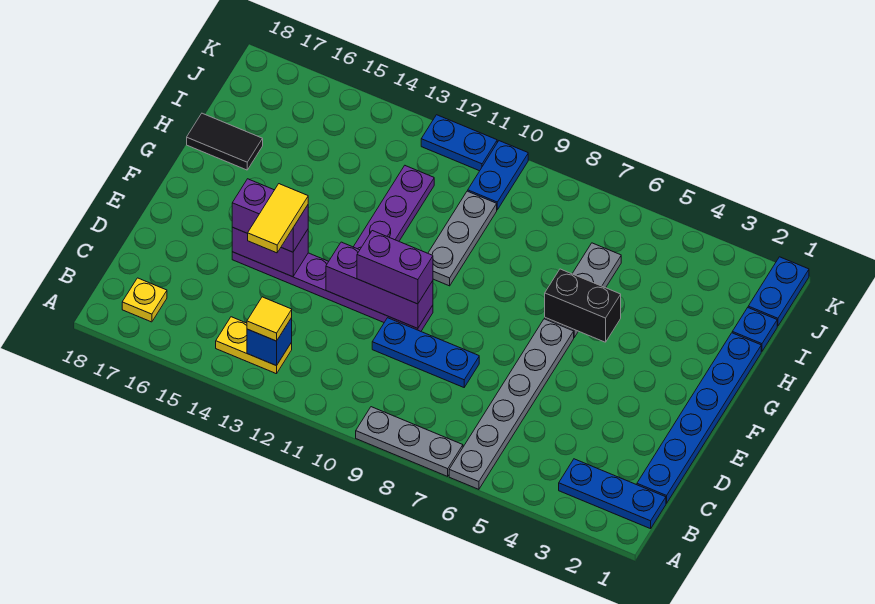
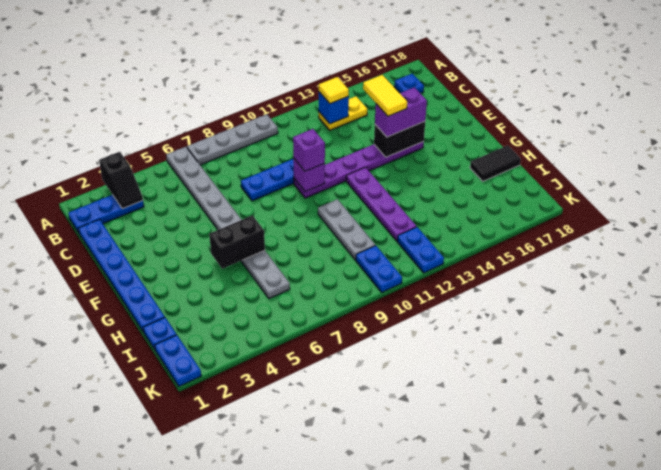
none -> black 1x2 slope [99,152,143,209]
grey 1x3 plate [356,407,463,476] -> grey 1x4 plate [187,114,278,165]
yellow 1x1 plate [122,278,167,322] -> blue 1x1 plate [394,74,424,93]
purple 1x3 brick [326,242,433,328] -> purple 1x1 brick [293,158,325,192]
purple 1x2 brick [357,231,433,304] -> purple 1x1 brick [293,129,325,171]
purple 1x2 brick [232,227,308,277] -> black 1x2 brick [374,121,425,157]
blue 1x2 plate [421,115,497,171] -> blue 1x2 plate turned to [397,227,444,273]

